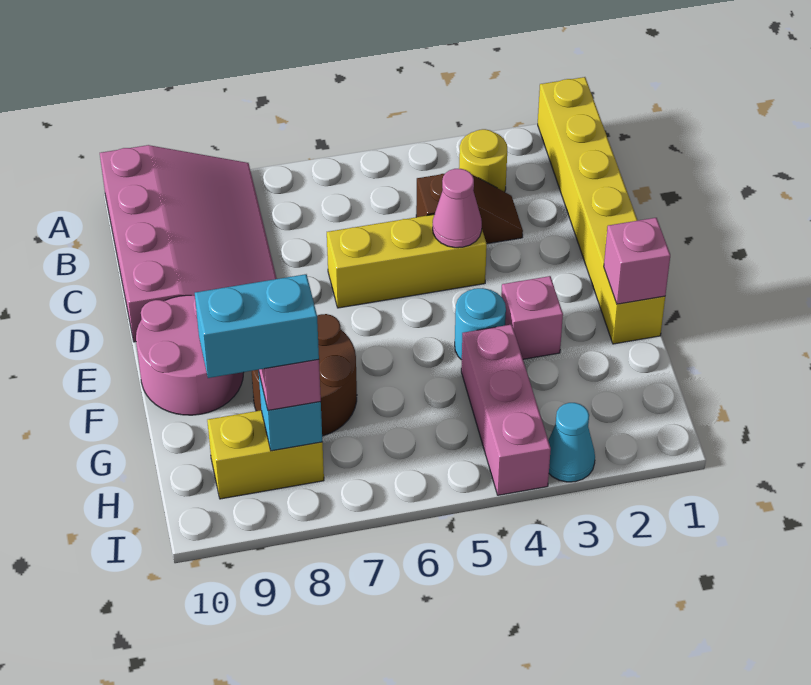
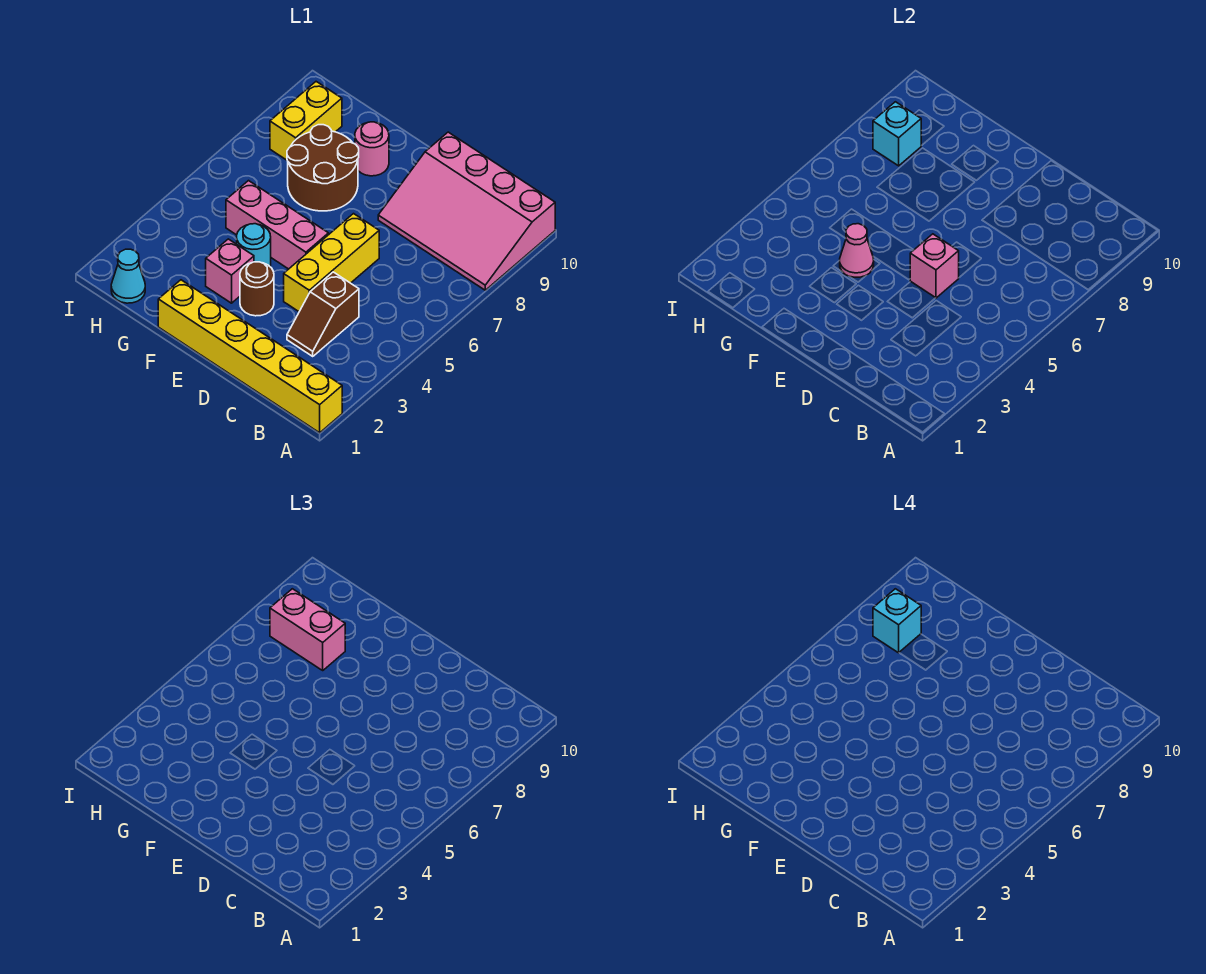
yellow 1x1 round brick [459,129,507,192] -> none
pink 1x1 cone [433,169,482,248] -> pink 1x1 cone moved to [840,224,874,277]
none -> brown 1x1 round brick [240,262,274,316]
pink 2x2 round brick [136,295,244,415] -> pink 1x1 round brick [355,122,389,176]
pink 1x1 brick [604,218,670,304] -> pink 1x1 brick moved to [910,234,959,298]
pink 1x3 brick [461,324,551,495] -> pink 1x3 brick moved to [226,181,328,269]
cyan 1x2 brick [195,274,319,378] -> cyan 1x1 brick [873,589,921,653]
cyan 1x1 cone [548,403,595,482] -> cyan 1x1 cone moved to [111,249,145,303]

